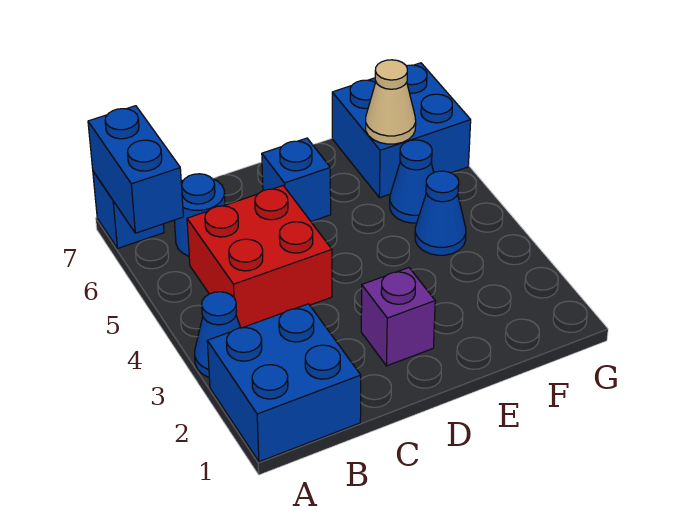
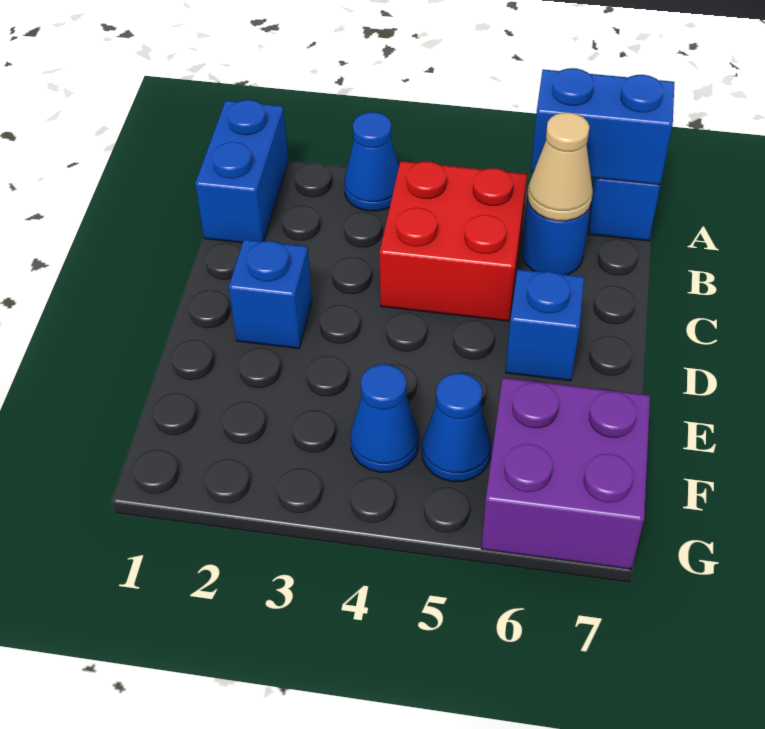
blue 2x2 brick [207,304,361,462] -> blue 1x2 brick [195,100,288,243]
purple 1x1 brick [361,268,435,366] -> blue 1x1 brick [229,239,312,349]
blue 2x2 brick [332,63,471,198] -> purple 2x2 brick [481,378,650,569]
tan 1x1 cone [366,60,416,144] -> tan 1x1 cone moved to [527,113,593,221]

